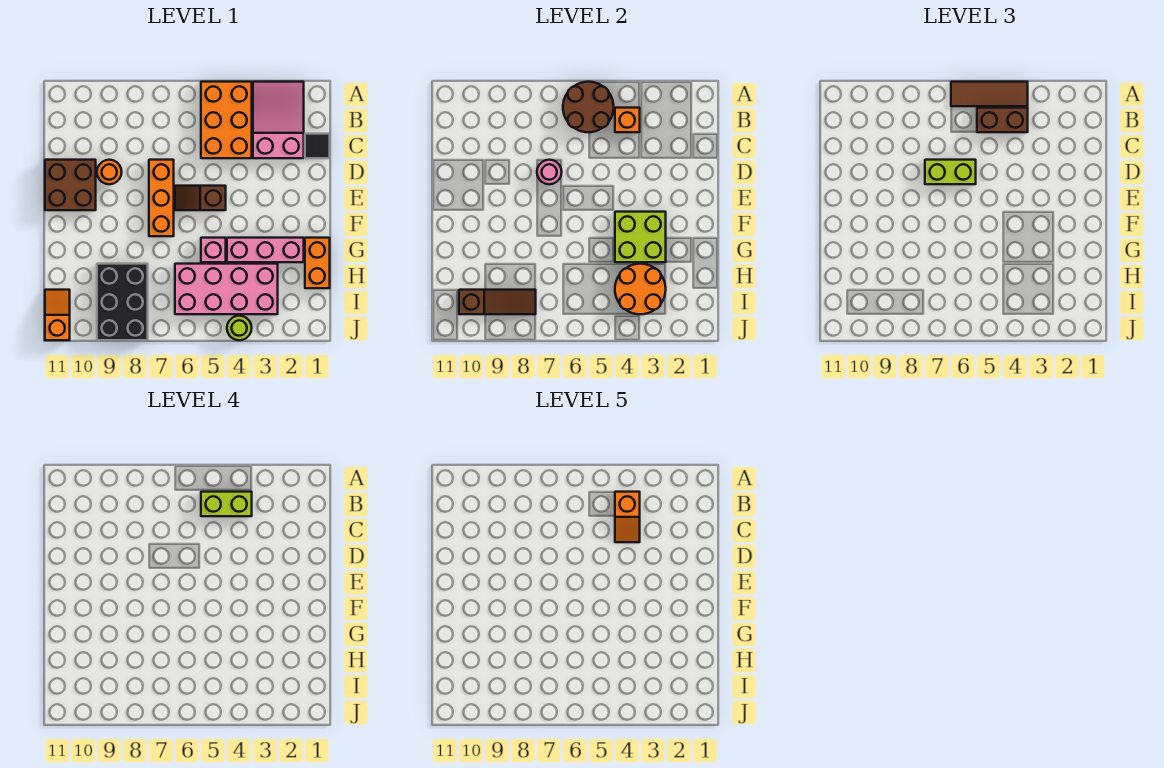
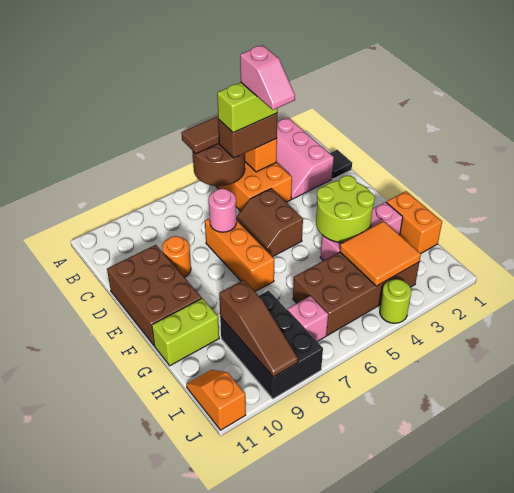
pink 2x3 slope [253,82,304,158] -> pink 2x3 slope turned to [276,118,334,199]
orange 1x2 slope [615,492,640,542] -> pink 1x2 slope [240,45,295,110]
lime 1x2 brick [925,160,976,184] -> lime 1x2 brick moved to [152,298,219,366]
brown 2x2 brick [45,160,96,210] -> brown 2x3 brick [107,245,202,346]
brown 1x2 slope [175,186,226,210] -> brown 2x2 slope [236,188,303,257]
lime 2x2 brick [615,212,666,262] -> lime 2x2 round brick [316,175,375,243]
pink 1x1 brick [201,238,226,262] -> pink 1x1 brick moved to [288,296,328,341]
pink 2x4 brick [175,264,278,314] -> brown 2x4 brick [293,252,419,335]
orange 2x2 round brick [615,264,666,314] -> orange 2x2 tile [340,221,421,286]
brown 1x3 slope [459,290,536,314] -> brown 1x3 slope turned to [219,280,298,377]

